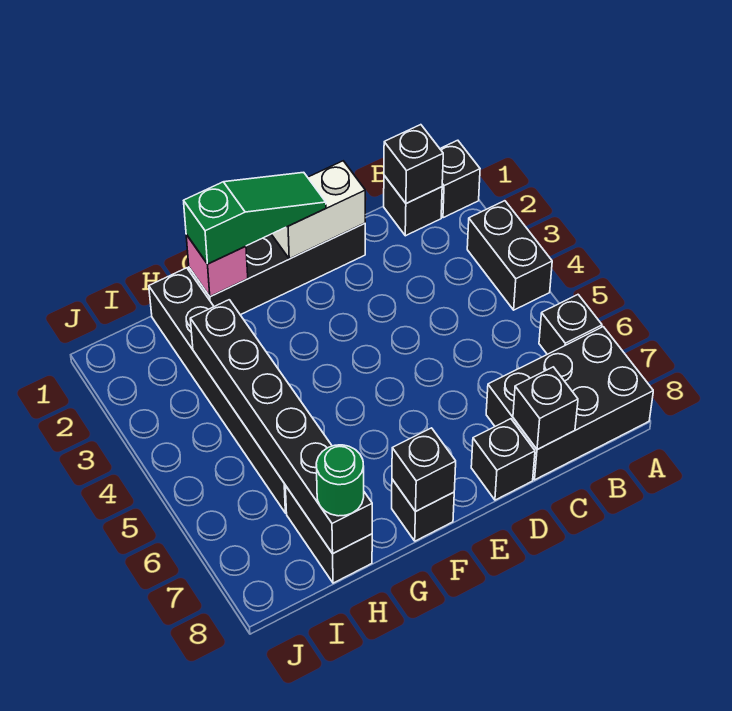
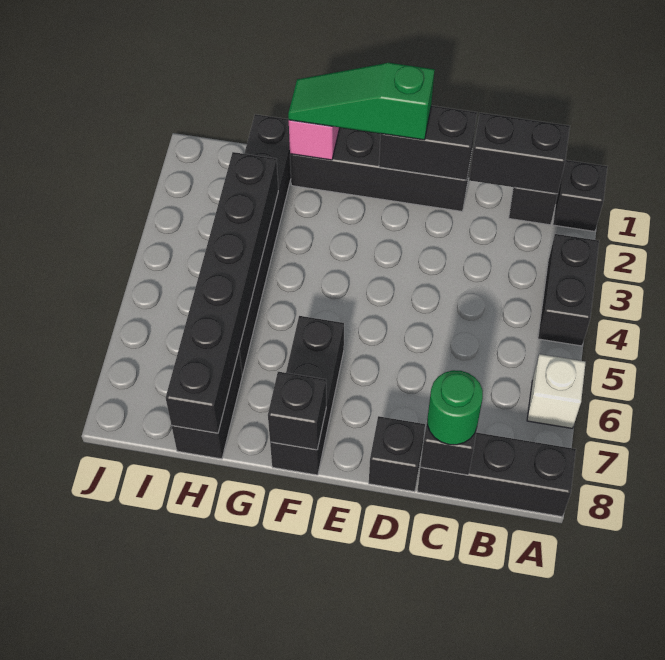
black 1x1 brick [539,295,602,354] -> white 1x1 brick [527,354,586,428]
black 2x3 brick [486,327,653,480] -> black 1x3 brick [417,432,576,517]
black 1x1 brick [384,125,443,203] -> black 1x2 brick [469,113,570,194]
white 1x2 brick [272,161,365,259] -> black 1x2 brick [379,106,477,180]
green 1x3 slope [184,172,326,264] -> green 1x3 slope turned to [288,63,435,140]
black 1x1 brick [392,479,454,541] -> black 1x3 brick [270,316,344,475]
green 1x1 round brick [316,445,364,516] -> green 1x1 round brick moved to [427,370,483,445]

